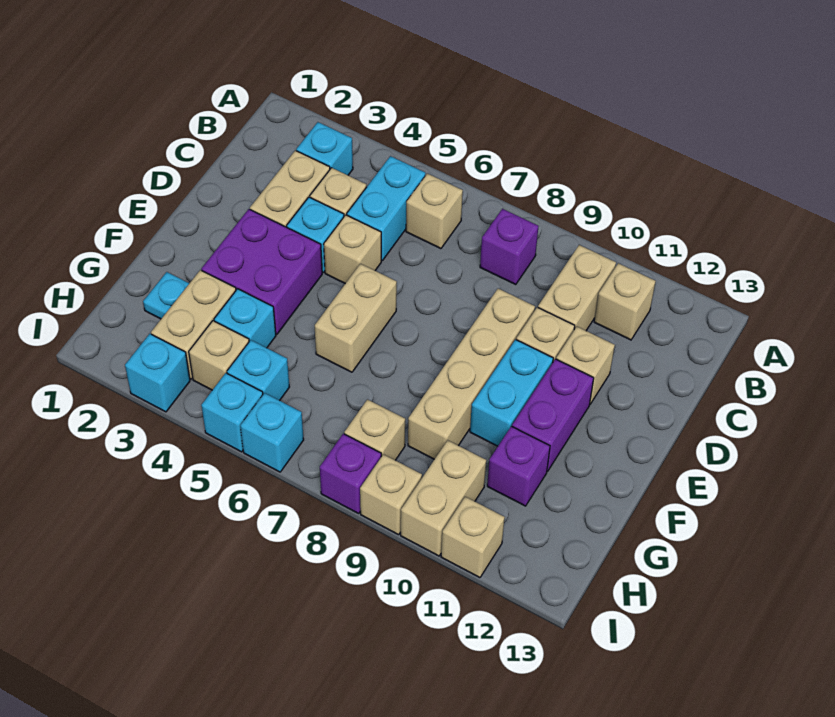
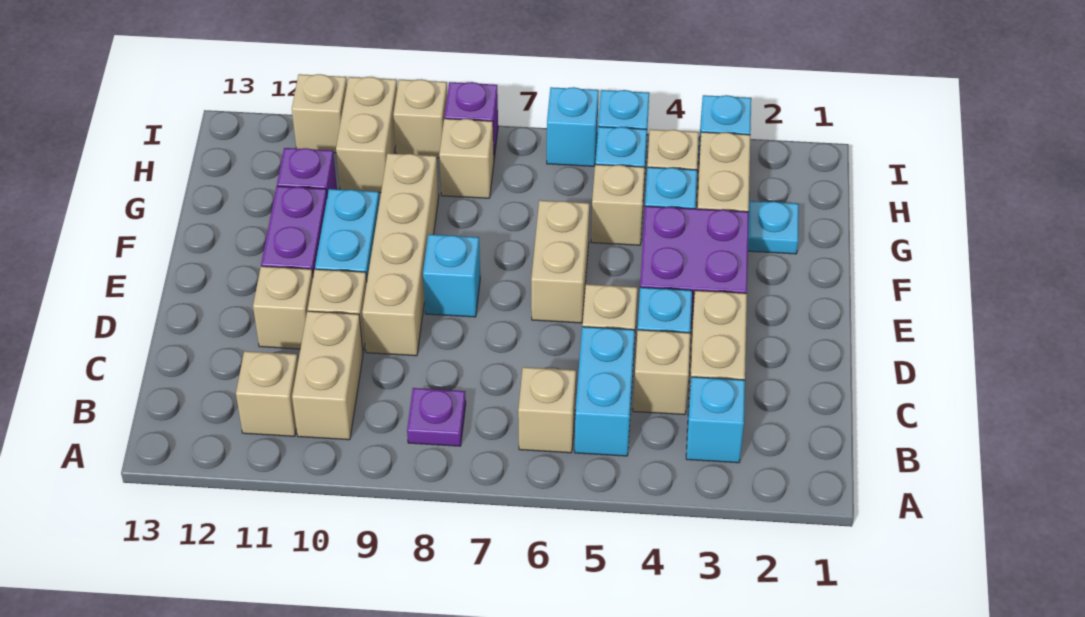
purple 1x1 brick [480,209,539,285] -> purple 1x1 plate [407,388,466,446]
none -> cyan 1x1 brick [423,234,480,317]
none -> tan 1x1 brick [591,164,645,245]

